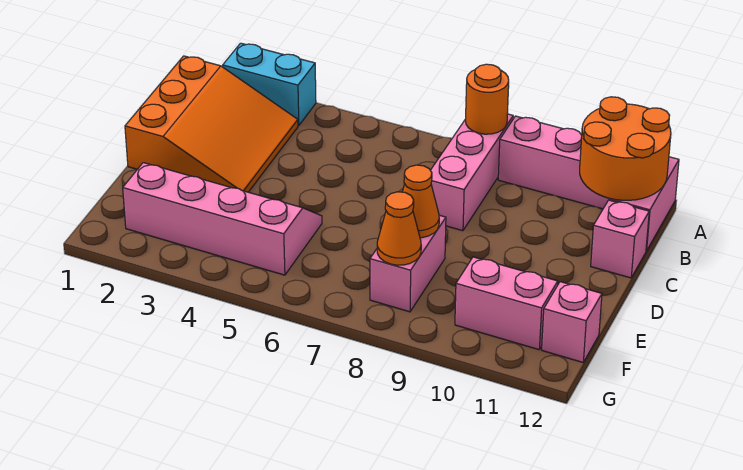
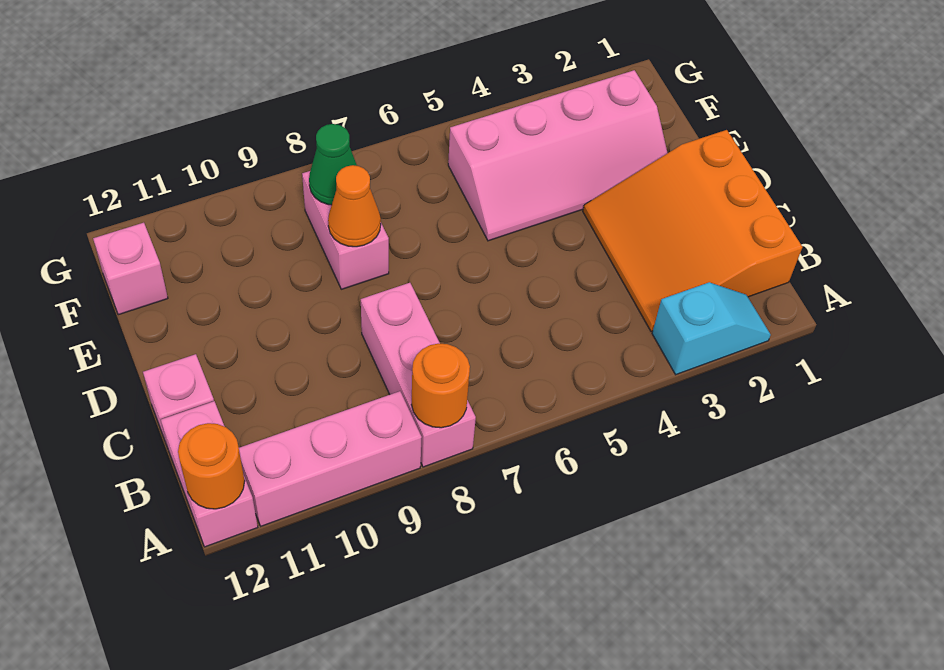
cyan 1x2 brick [223,43,316,126] -> cyan 1x2 slope [652,282,771,375]
orange 2x2 round brick [580,97,671,200] -> orange 1x1 round brick [178,423,245,509]
orange 1x1 cone [377,192,421,265] -> green 1x1 cone [309,124,357,205]
pink 1x2 brick [455,257,558,350] -> none

